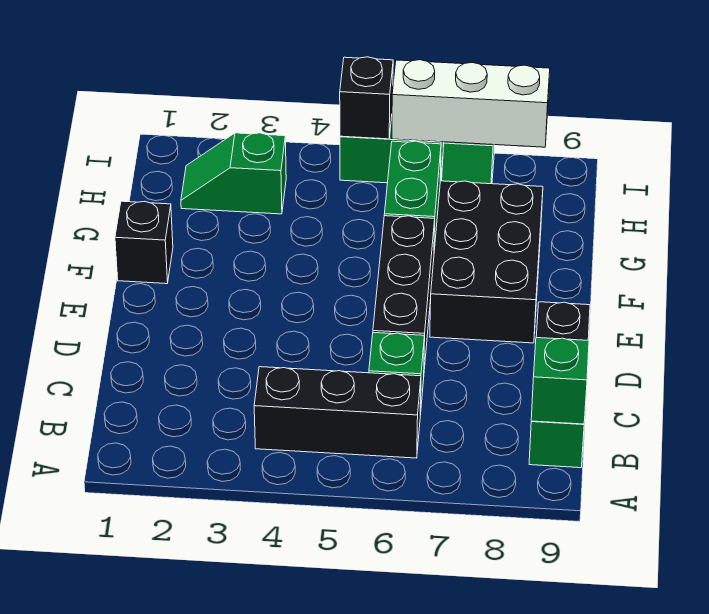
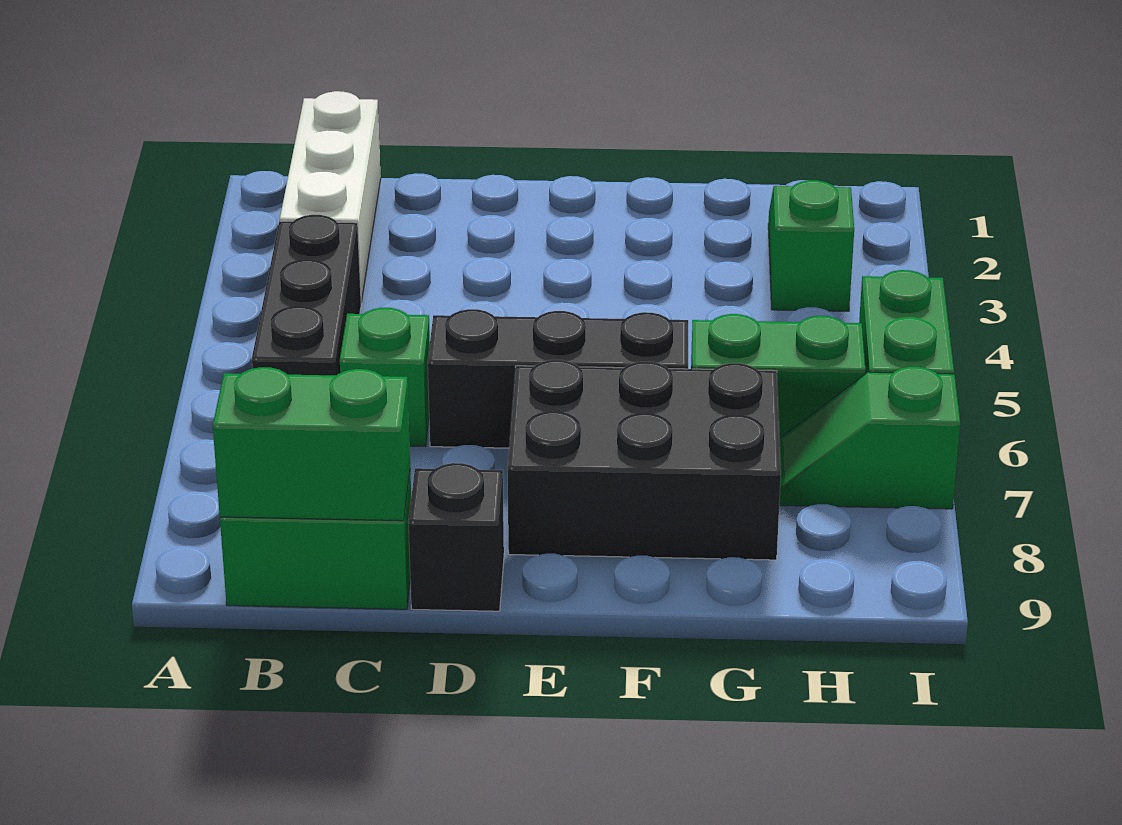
green 1x1 brick [531,338,589,424] -> green 1x2 brick [213,367,410,521]
black 1x1 brick [115,201,173,284] -> none
black 1x1 brick [340,57,393,139] -> none
white 1x3 brick [392,60,550,147] -> white 1x3 brick moved to [280,91,381,302]

